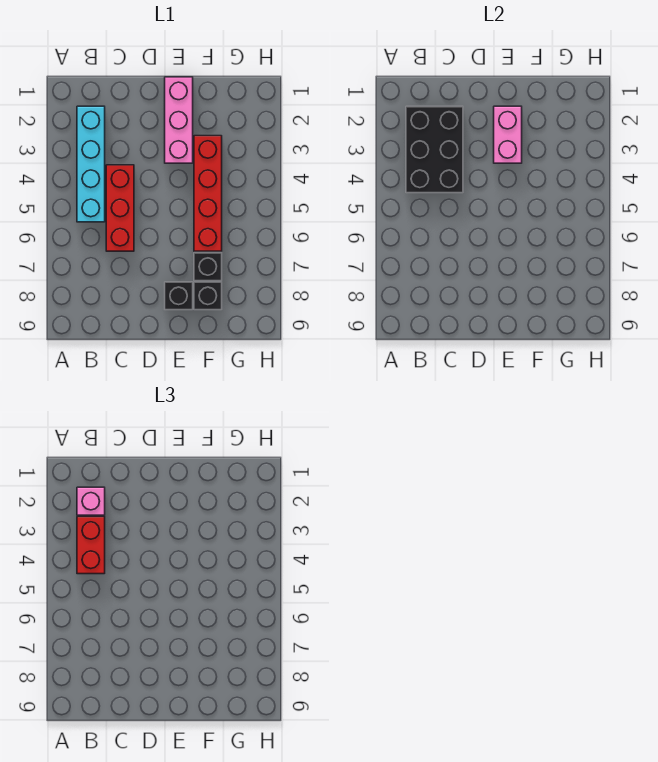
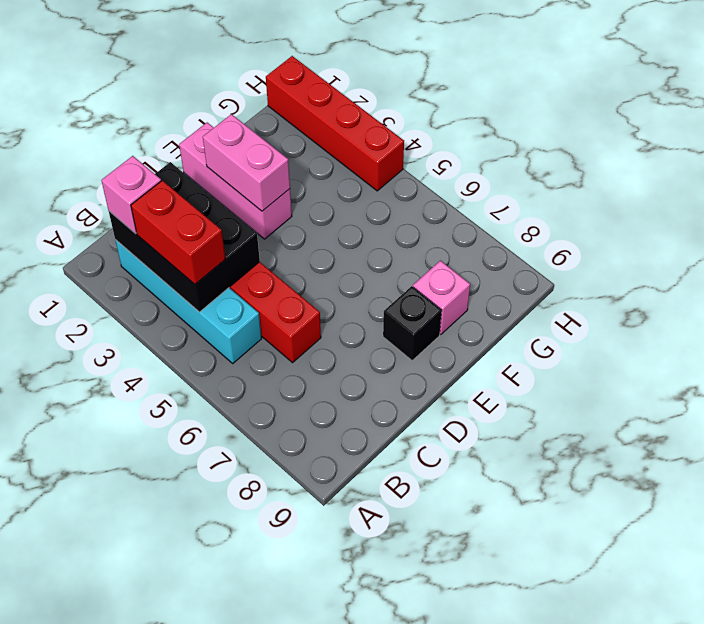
red 1x4 brick [194,136,222,251] -> red 1x4 brick moved to [266,56,404,191]
black 1x1 brick [194,253,222,281] -> none
black 1x1 brick [194,282,222,310] -> pink 1x1 brick [413,261,470,335]

